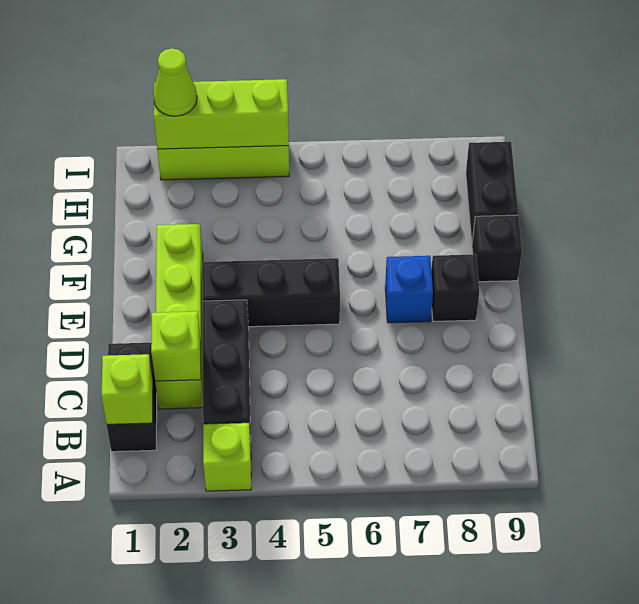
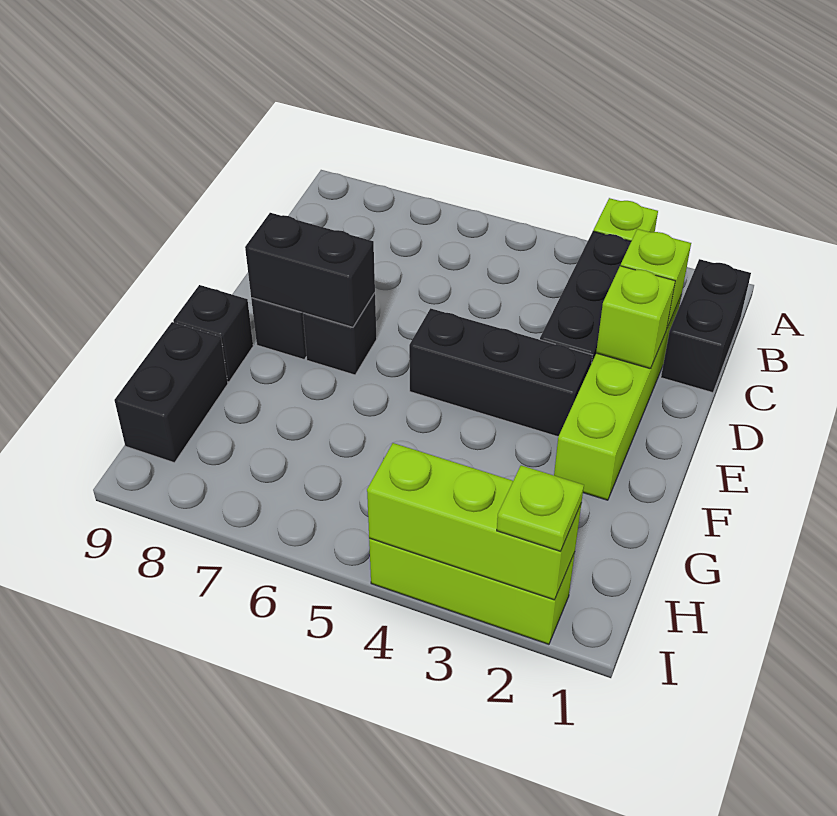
lime 1x1 brick [102,354,153,424] -> lime 1x1 brick moved to [596,266,675,369]
blue 1x1 brick [385,256,433,323] -> black 1x1 brick [303,293,377,375]
none -> black 1x2 brick [245,213,375,327]
lime 1x1 cone [153,48,197,116] -> lime 1x1 plate [497,465,584,551]

